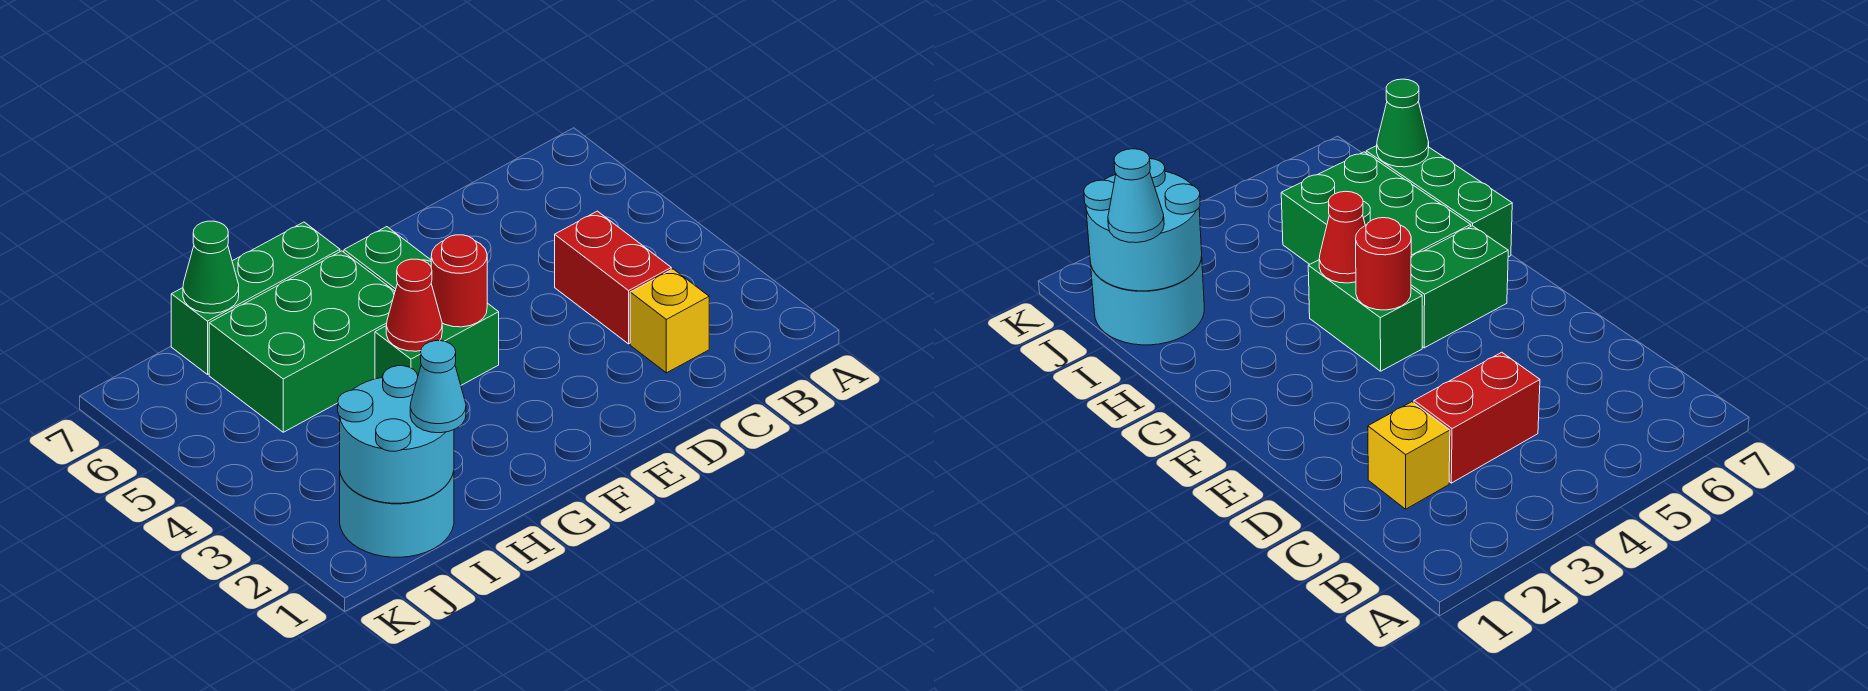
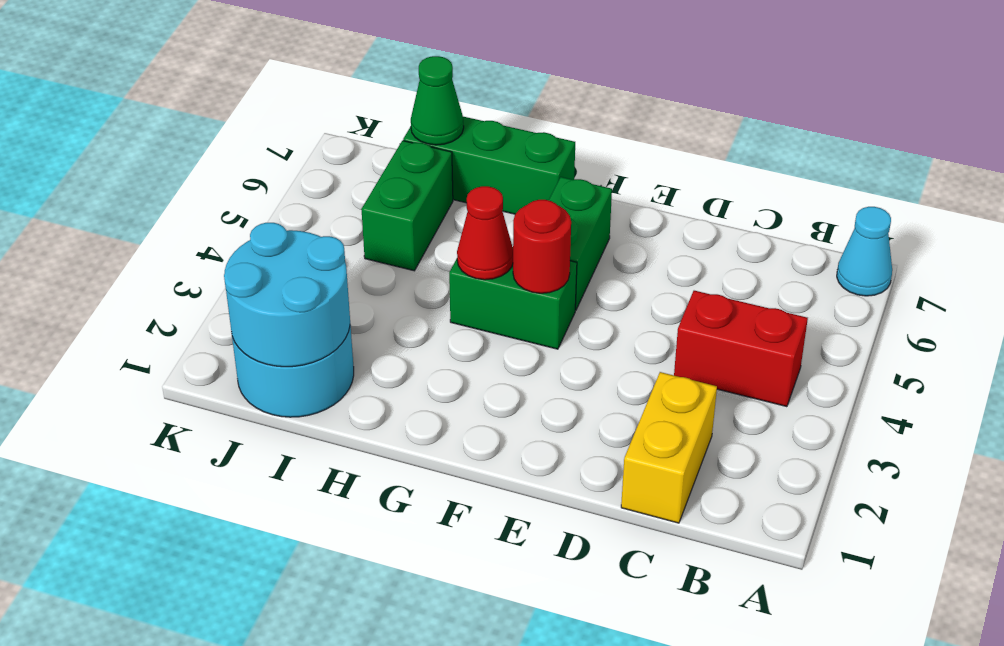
yellow 1x1 brick [630,269,709,373] -> yellow 1x2 brick [621,372,717,523]
red 1x2 brick [555,211,671,344] -> red 1x2 brick turned to [674,291,808,407]
green 2x3 brick [209,251,395,432] -> green 1x2 brick [361,141,453,271]
cyan 1x1 cone [410,341,466,433] -> cyan 1x1 cone moved to [837,207,892,296]

